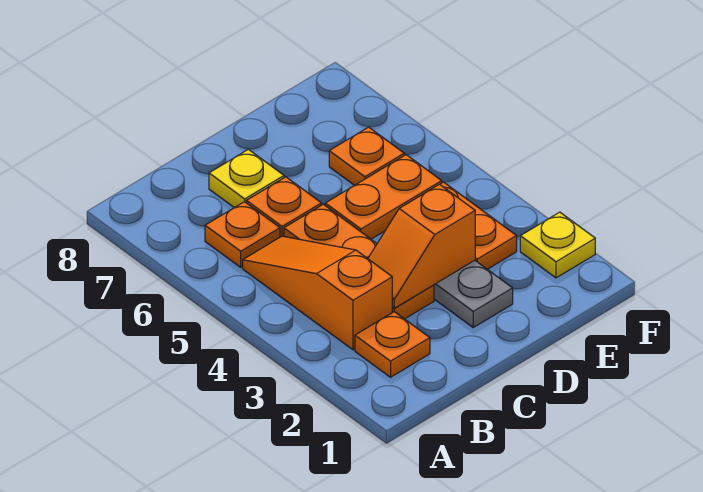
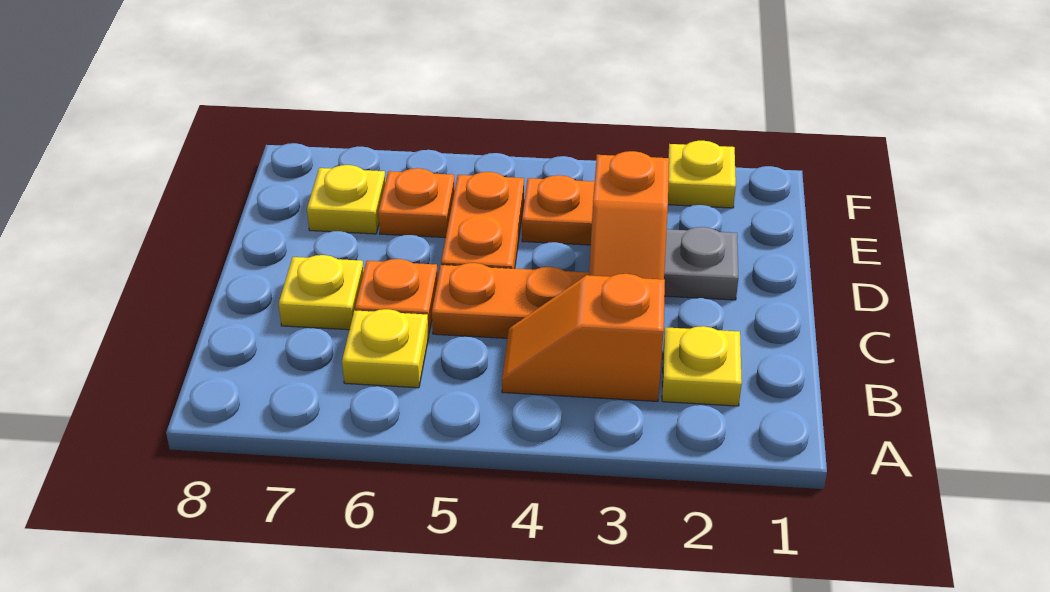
orange 1x1 plate [355,312,430,377] -> yellow 1x1 plate [662,326,742,406]
orange 1x3 slope [243,236,392,350] -> orange 1x2 slope [502,274,665,401]
orange 1x1 plate [205,202,280,267] -> yellow 1x1 plate [342,309,429,388]
none -> yellow 1x1 plate [307,165,386,234]

